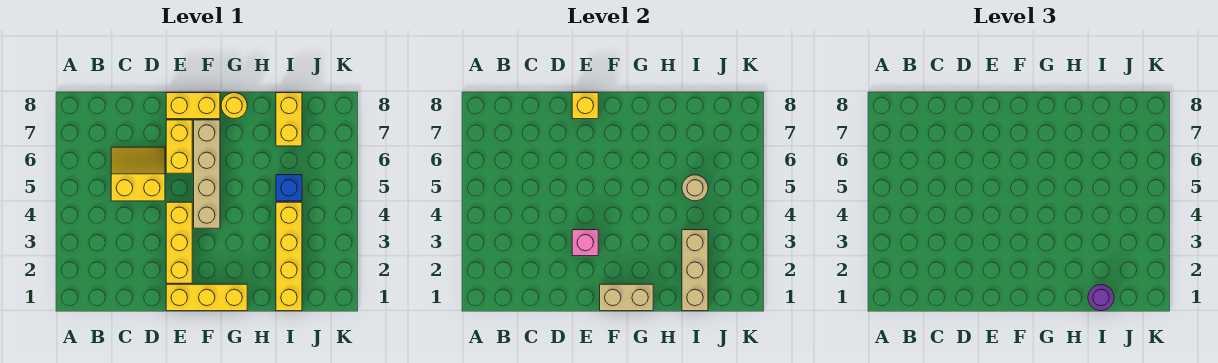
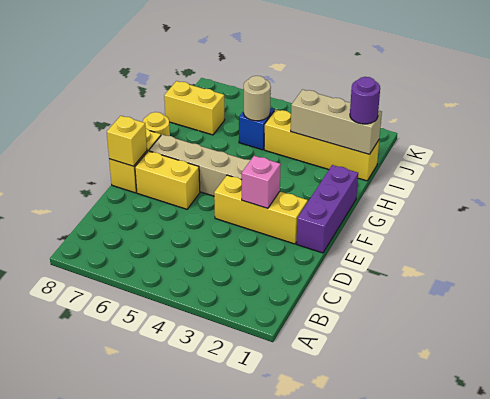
yellow 2x2 slope [111,147,165,201] -> none
yellow 1x3 brick [166,284,247,311] -> purple 1x3 brick [297,165,358,253]
tan 1x2 brick [600,284,653,311] -> none

